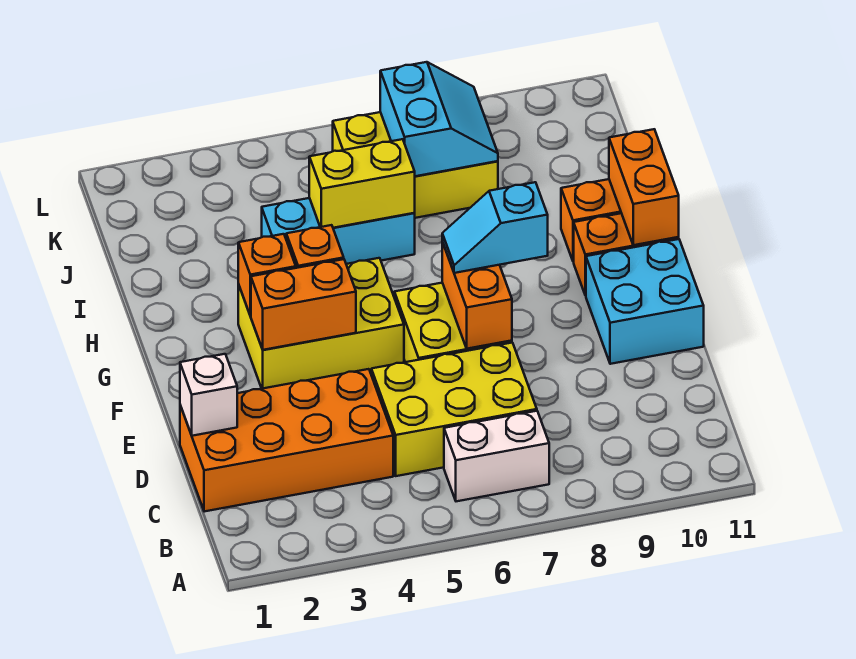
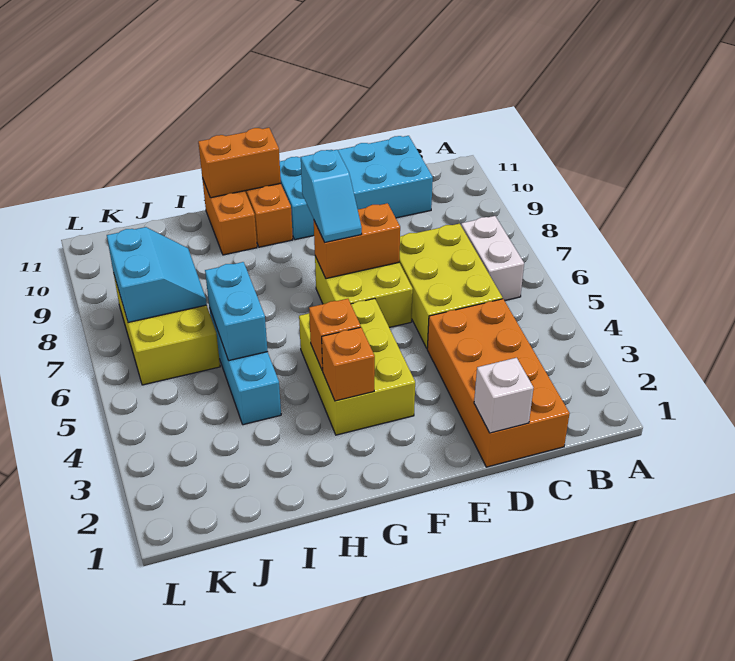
cyan 2x2 brick [586,239,704,364] -> cyan 2x4 brick [280,136,433,240]
orange 1x2 brick [251,259,356,350] -> none
yellow 1x2 brick [309,139,415,228] -> cyan 1x2 brick [205,262,268,361]
cyan 2x2 slope [380,62,498,176] -> cyan 2x2 slope turned to [107,227,207,323]

